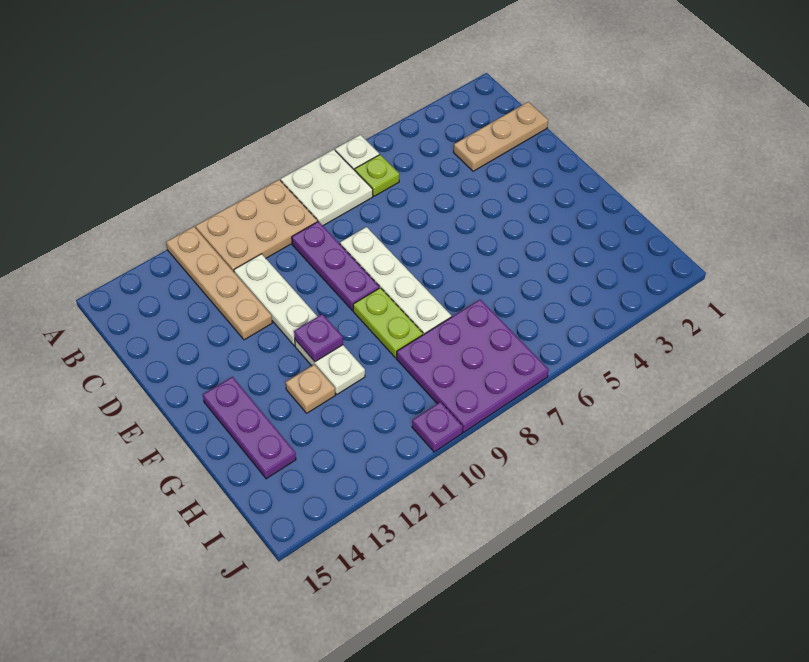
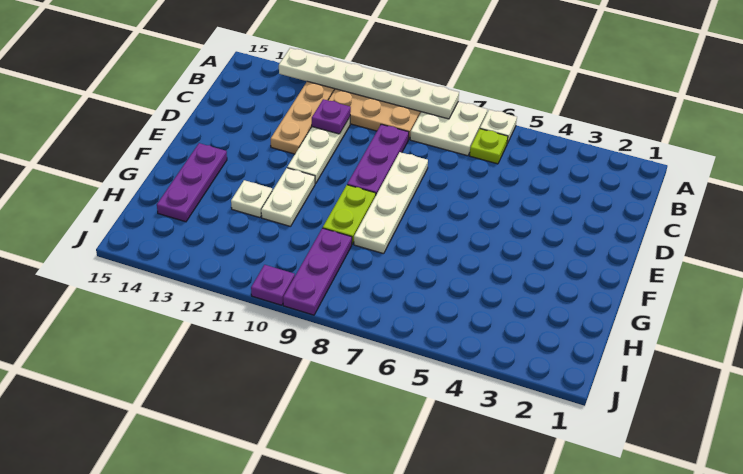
none -> white 1x6 plate [279,48,459,119]
tan 1x3 plate [453,102,548,171] -> none
purple 1x1 plate [294,314,343,362] -> purple 1x1 plate moved to [312,99,351,134]
tan 1x1 plate [286,364,335,413] -> white 1x1 plate [231,180,272,218]
purple 3x3 plate [397,299,549,432] -> purple 1x3 plate [283,228,352,315]

